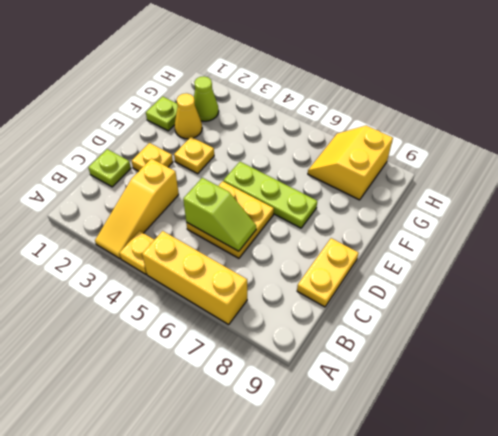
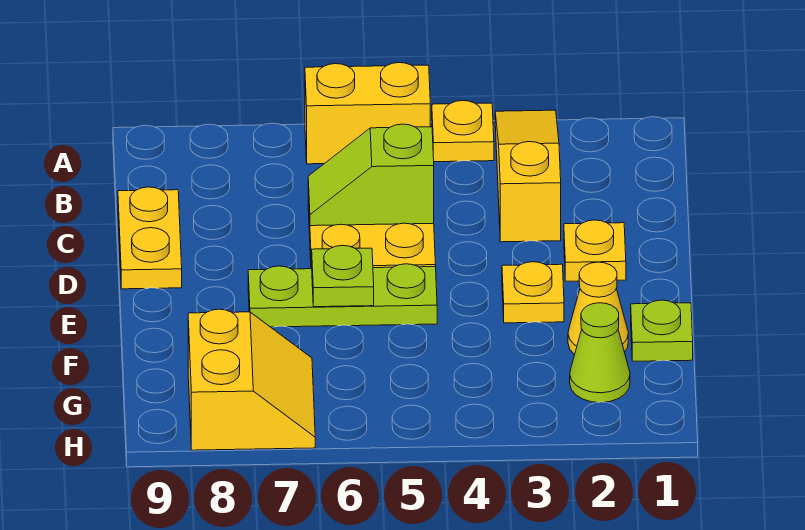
yellow 1x3 brick [142,231,247,325] -> yellow 1x2 brick [305,63,430,164]
lime 1x1 plate [88,149,131,187] -> lime 1x1 plate moved to [312,246,374,307]

